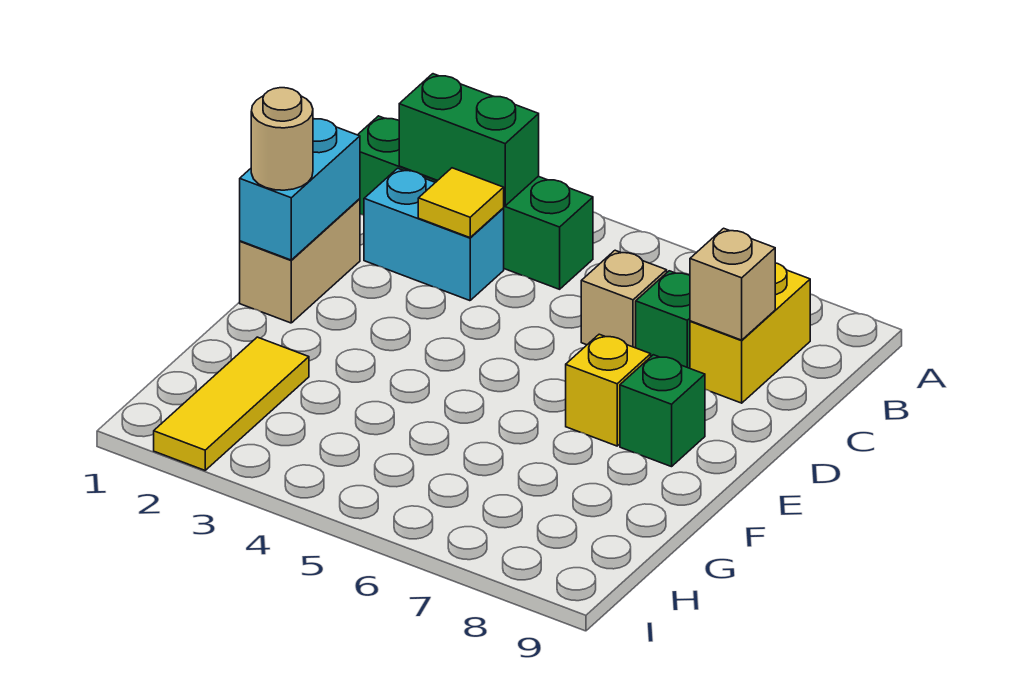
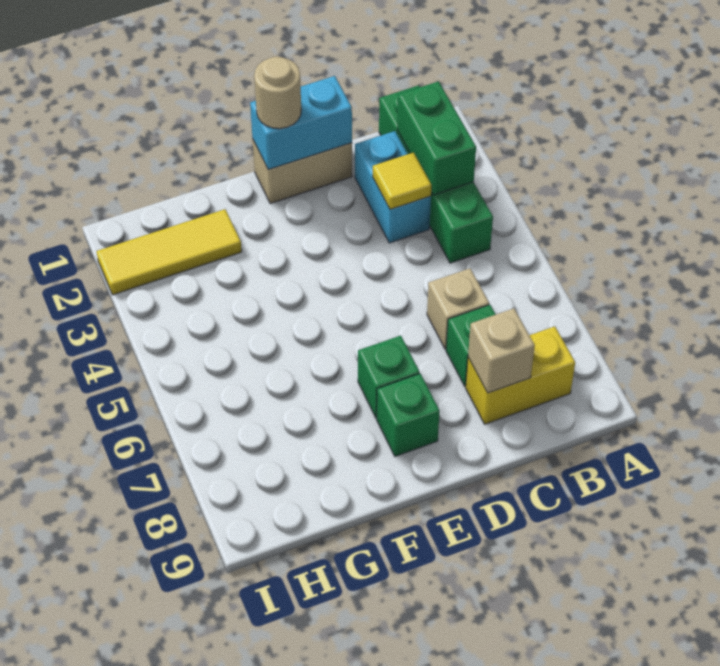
yellow 1x1 brick [566,334,651,446] -> green 1x1 brick [358,336,420,418]

